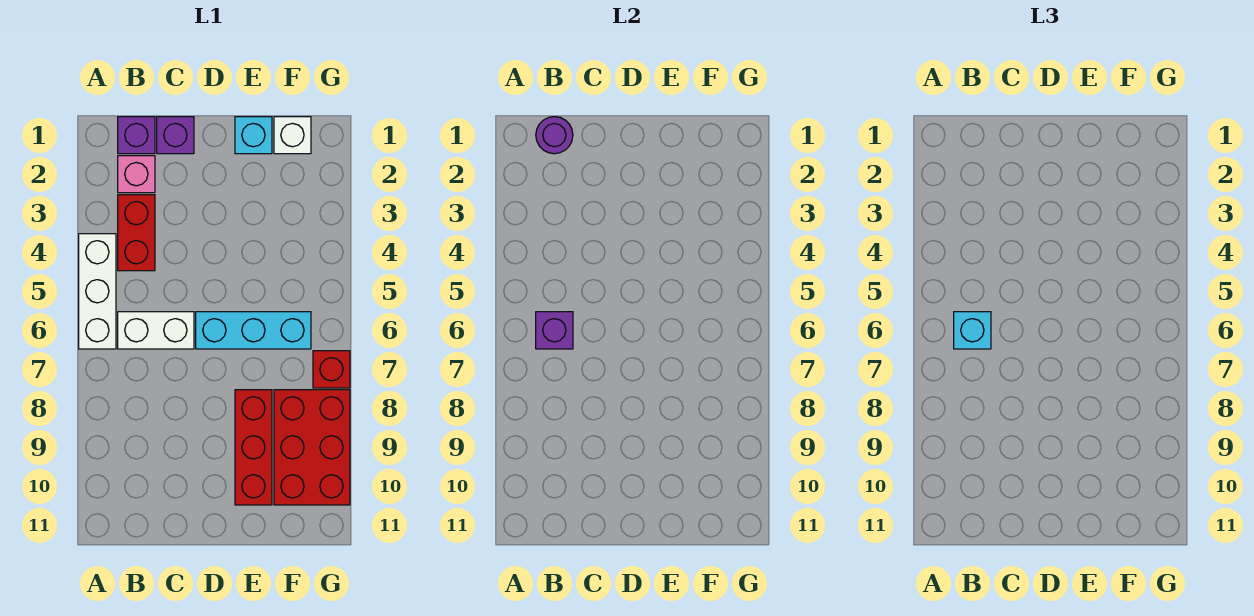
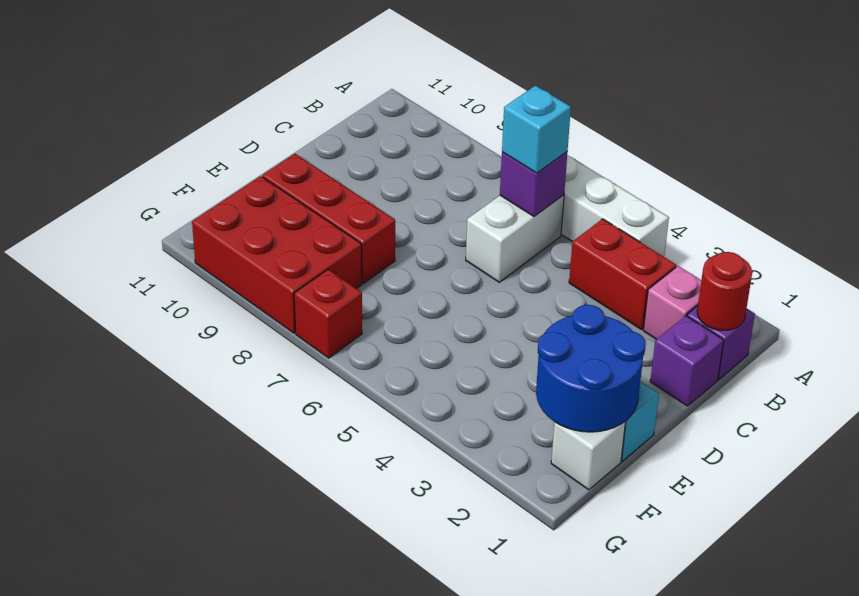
purple 1x1 round brick [536,117,573,154] -> red 1x1 round brick [697,252,752,331]
cyan 1x3 brick [196,312,311,349] -> none
none -> blue 2x2 round brick [536,305,646,432]

